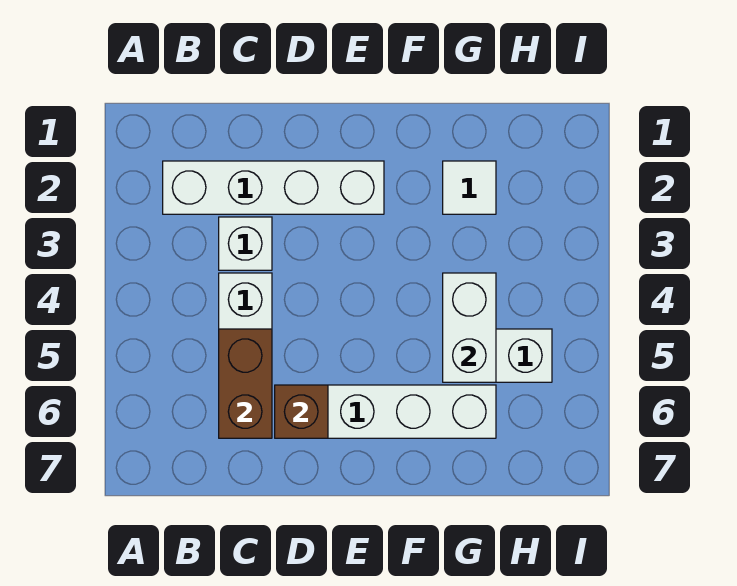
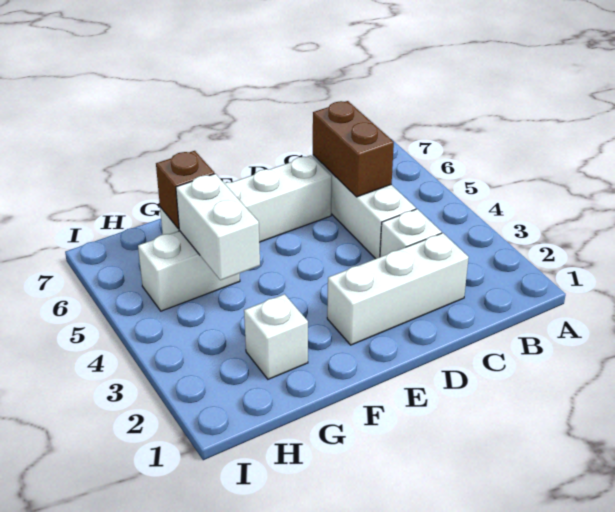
white 1x4 brick [163,161,384,214] -> white 1x3 brick [327,233,469,345]
brown 1x1 brick [275,385,328,438] -> brown 1x1 brick moved to [156,151,214,229]
white 1x1 tile [443,161,496,214] -> white 1x1 brick [244,294,308,379]

